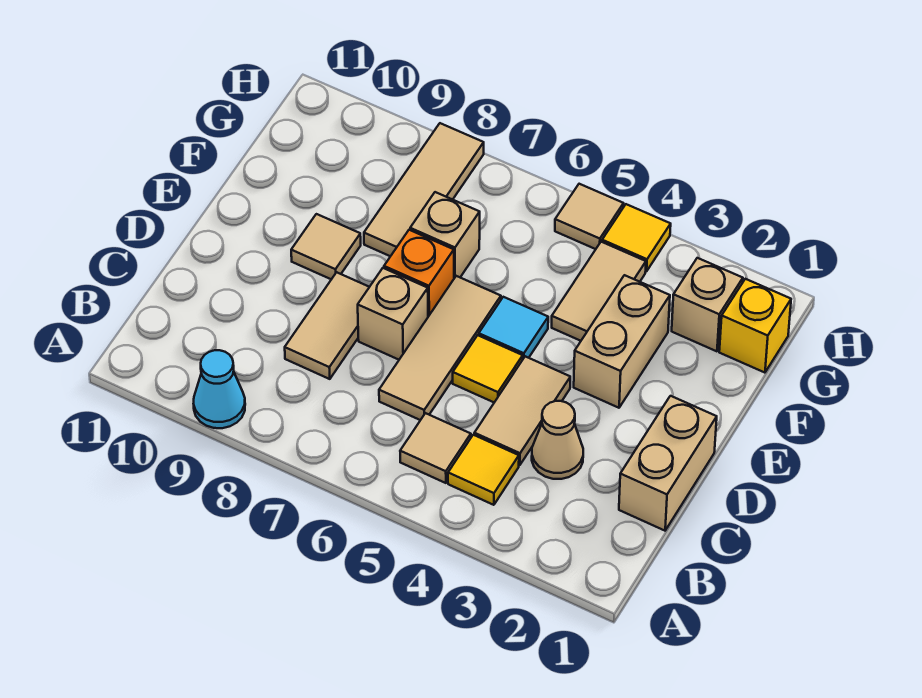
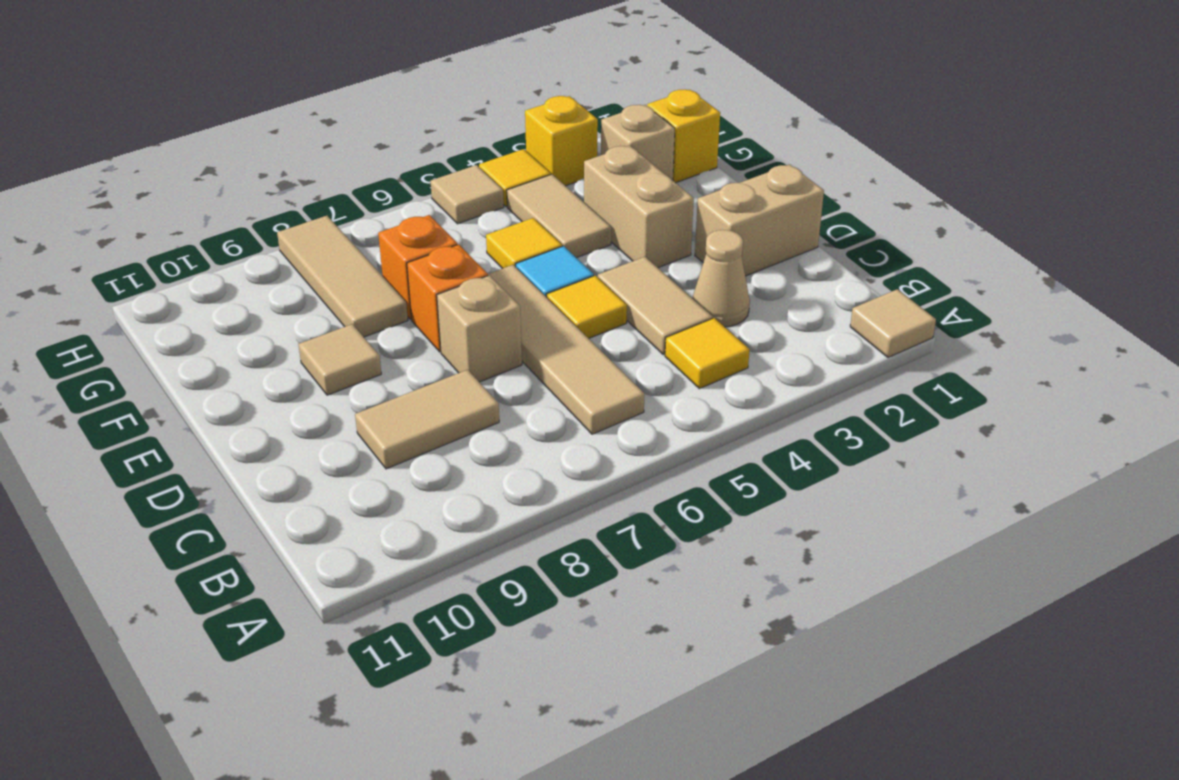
cyan 1x1 cone [193,350,245,428] -> none
tan 1x1 tile [400,413,471,483] -> tan 1x1 tile moved to [850,289,936,358]
tan 1x2 brick [619,396,717,531] -> tan 1x2 brick turned to [695,164,824,276]
tan 1x3 tile [379,276,501,420] -> tan 1x4 tile [488,265,644,434]
tan 1x2 tile [285,272,369,379] -> tan 1x2 tile turned to [355,370,499,469]
none -> yellow 1x1 tile [486,218,562,269]
tan 1x1 brick [410,192,480,278] -> orange 1x1 brick [378,215,457,320]
none -> yellow 1x1 brick [525,96,598,186]

